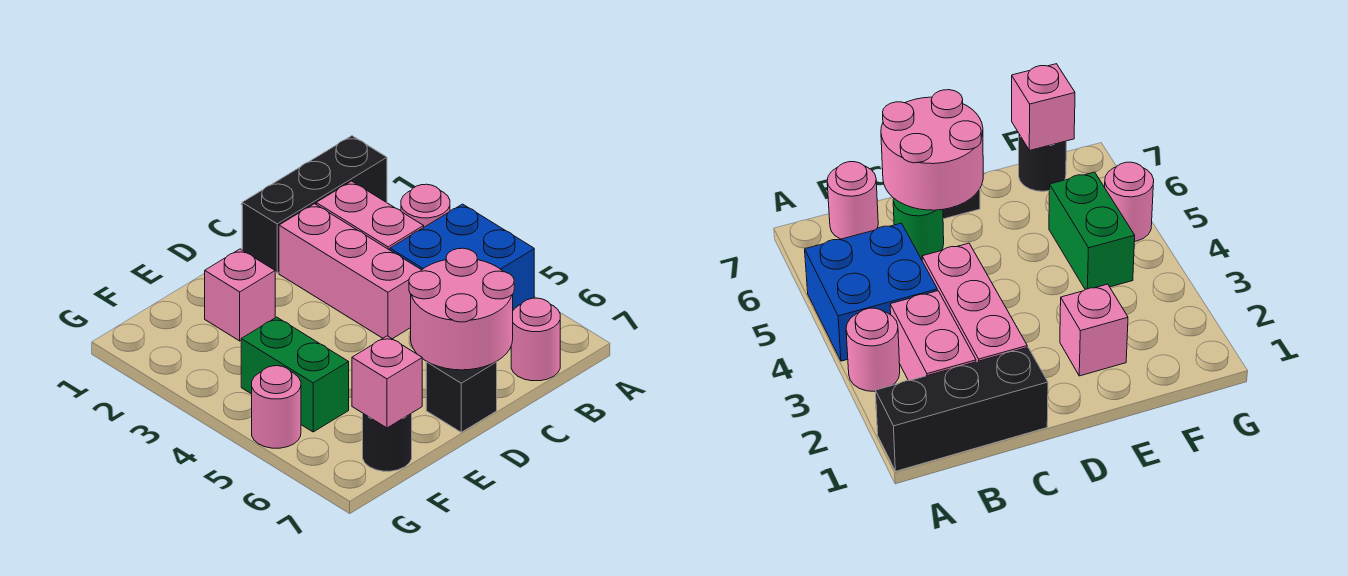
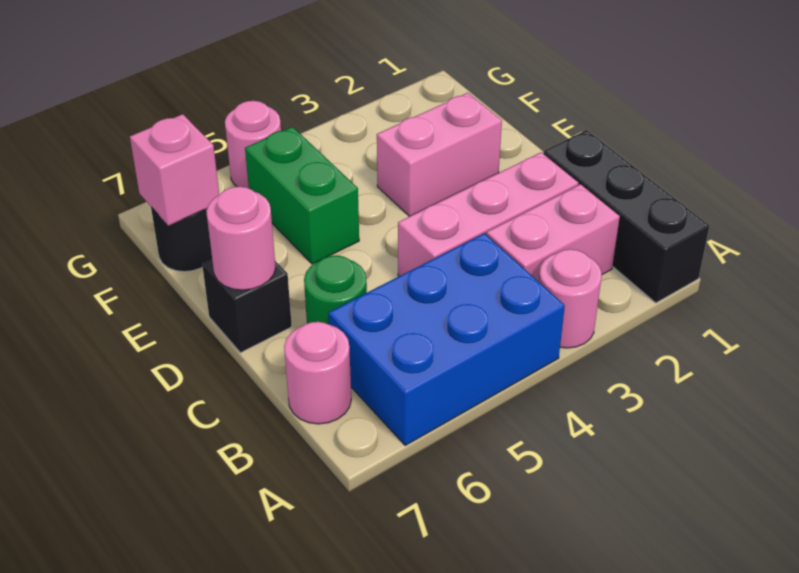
blue 2x2 brick [390,204,534,310] -> blue 2x3 brick [328,233,565,445]
pink 2x2 round brick [409,248,514,370] -> pink 1x1 round brick [206,187,276,290]
pink 1x1 brick [205,249,275,341] -> pink 1x2 brick [377,93,502,216]
green 1x2 brick [241,317,349,432] -> green 1x2 brick turned to [245,127,359,264]

